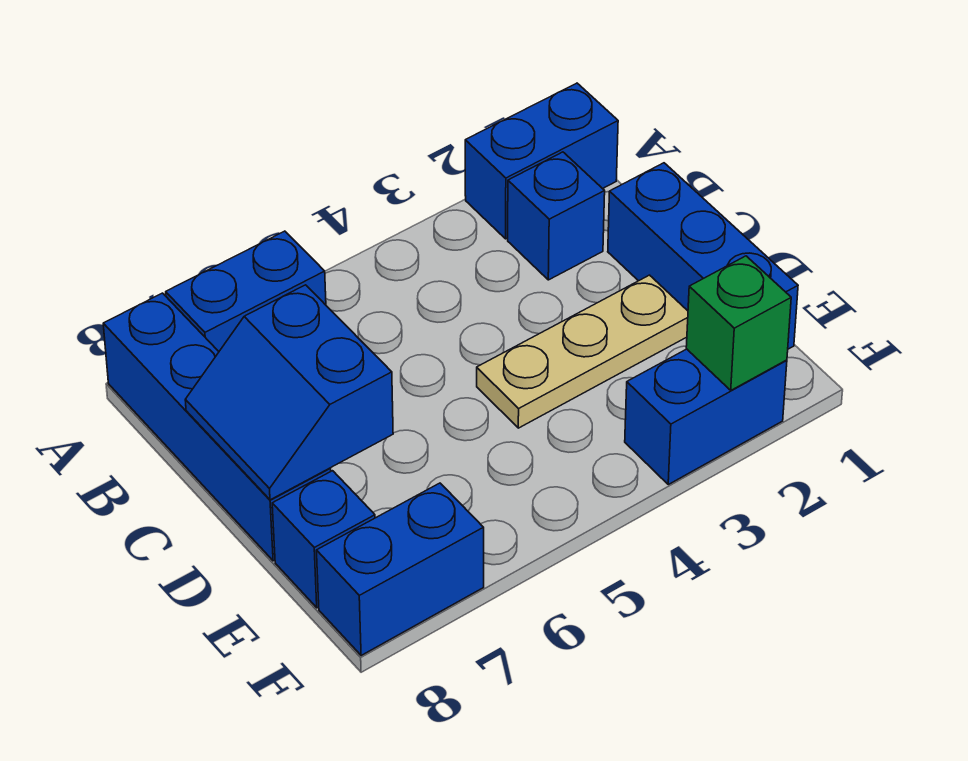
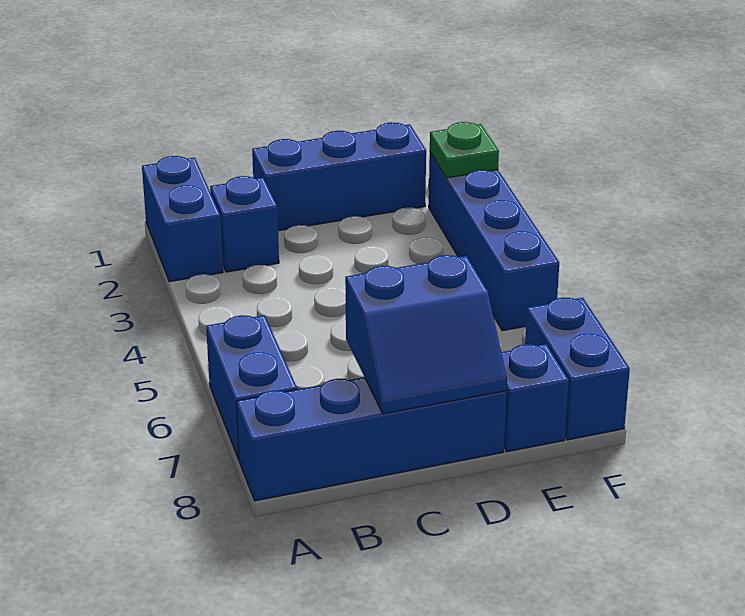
tan 1x3 plate [477,275,688,428] -> none
blue 1x2 brick [625,349,787,484] -> blue 1x4 brick [429,152,559,331]
green 1x1 brick [686,256,791,390] -> green 1x1 plate [430,122,499,178]

